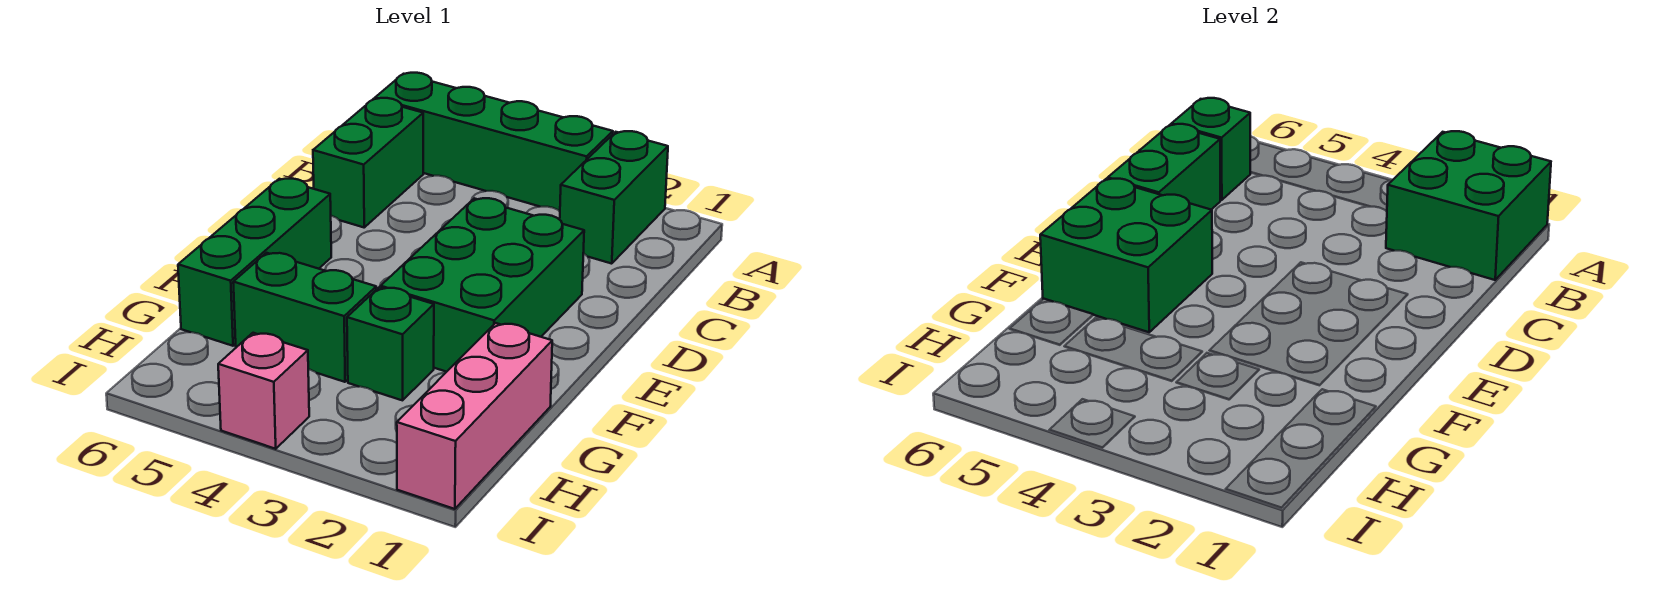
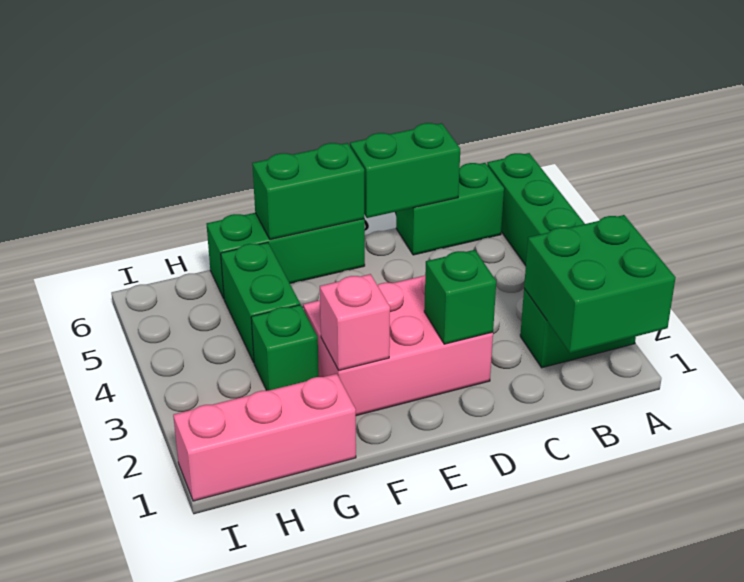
green 1x1 brick [1171,98,1250,200] -> green 1x1 brick moved to [424,250,496,344]
green 2x3 brick [381,198,584,372] -> pink 2x3 brick [303,275,493,416]
green 2x2 brick [1040,179,1212,332] -> green 1x2 brick [252,143,364,240]
pink 1x1 brick [218,333,309,449] -> pink 1x1 brick moved to [320,274,390,370]

